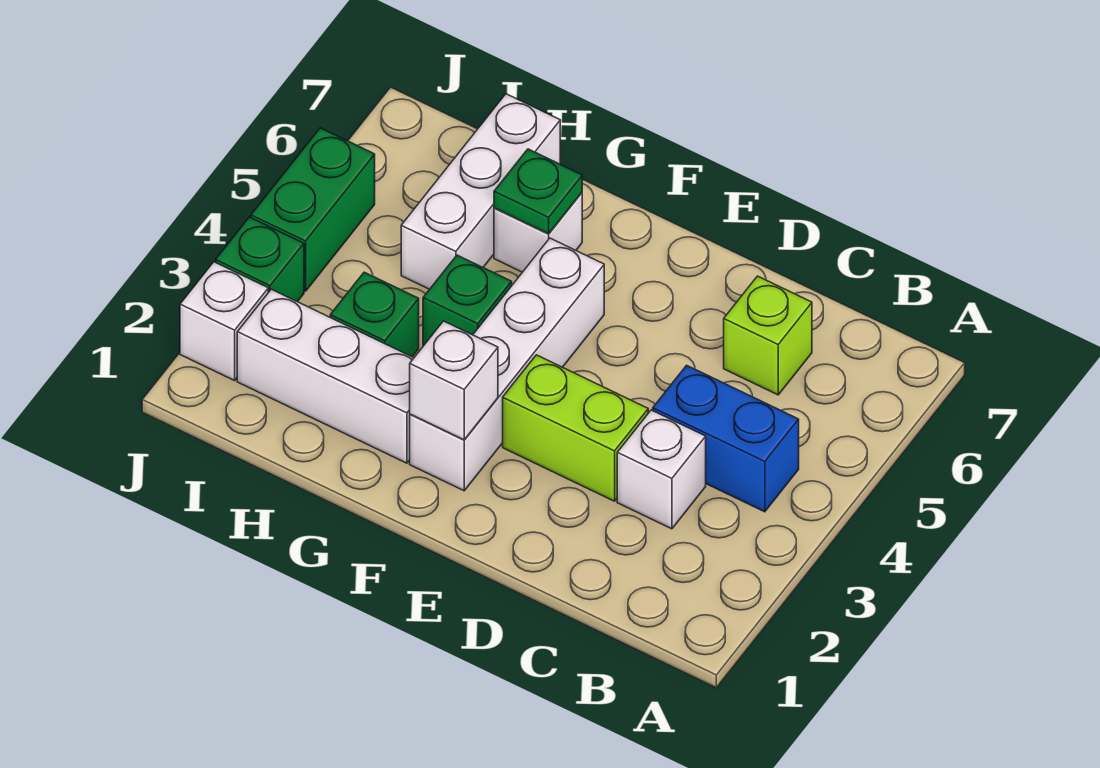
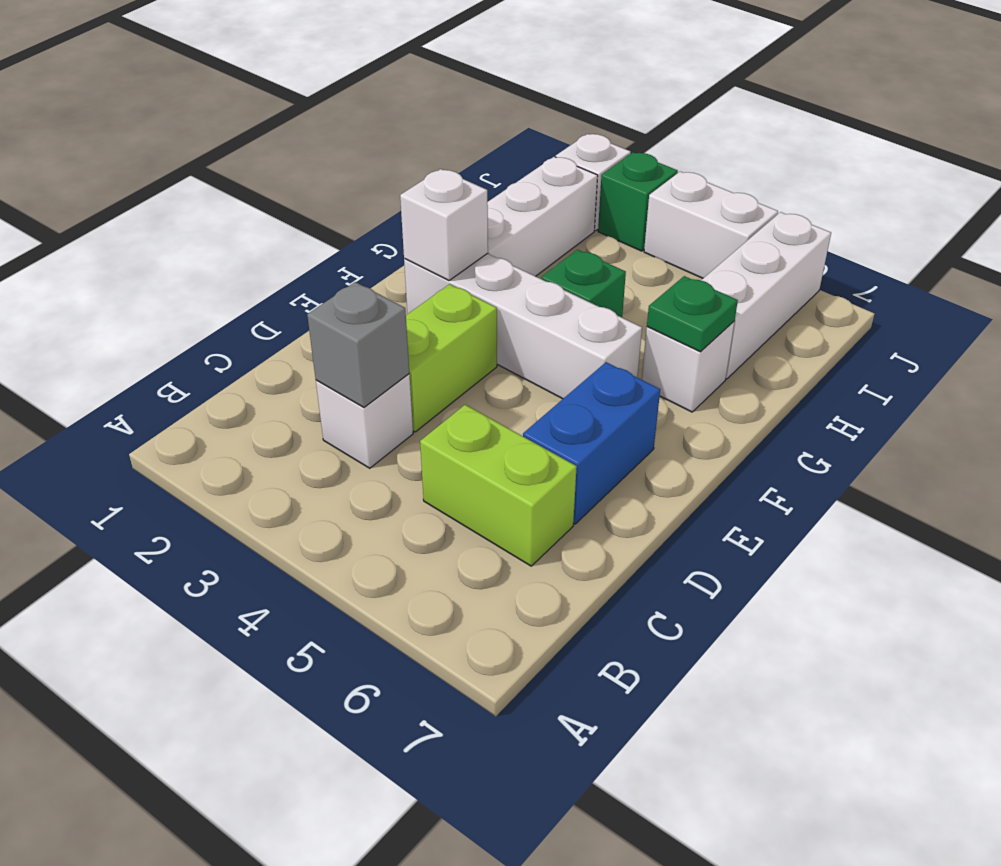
blue 1x2 brick [653,365,799,512] -> blue 1x2 brick moved to [523,362,660,524]
none -> grey 1x1 brick [307,282,409,407]
lime 1x1 brick [724,276,812,395] -> lime 1x2 brick [420,405,577,566]
green 1x1 brick [330,272,419,357] -> none
white 1x3 brick [401,94,560,289] -> white 1x3 brick turned to [701,212,831,379]
green 1x2 brick [251,128,375,291] -> white 1x2 brick [644,171,778,278]

